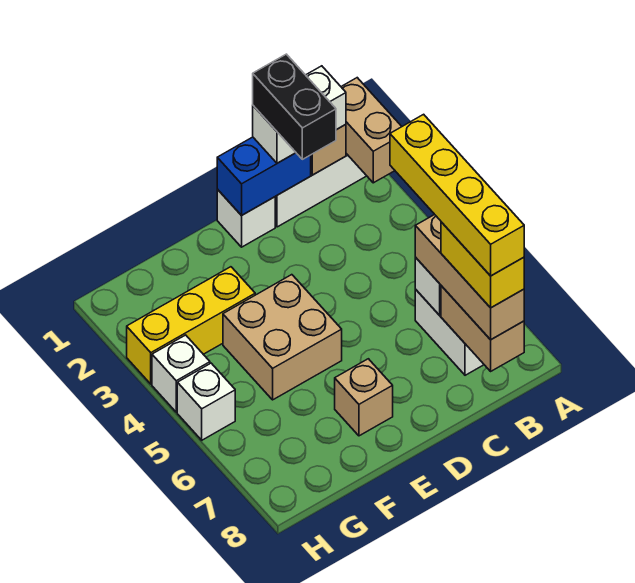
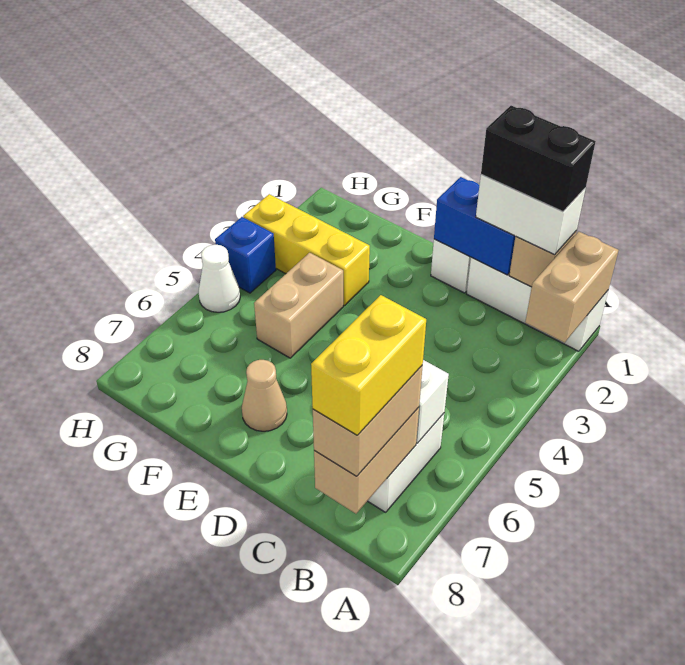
yellow 1x4 brick [390,114,524,276] -> none
tan 1x3 brick [415,215,524,340] -> tan 1x2 brick [313,365,423,476]
black 1x2 brick [253,54,336,159] -> black 1x2 brick turned to [481,106,596,212]
tan 2x2 brick [223,275,342,400] -> tan 1x2 brick [254,253,343,358]
tan 1x1 brick [335,359,393,436] -> tan 1x1 cone [242,360,287,431]
white 1x1 brick [152,335,210,412] -> blue 1x1 brick [215,217,276,293]
white 1x1 brick [177,363,235,440] -> white 1x1 cone [199,245,240,312]

